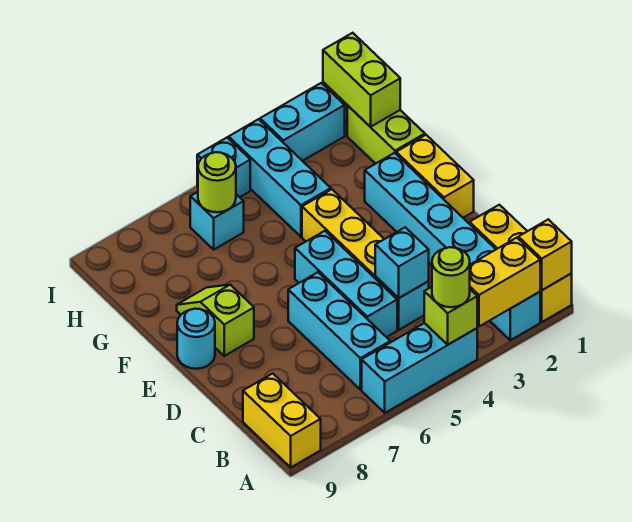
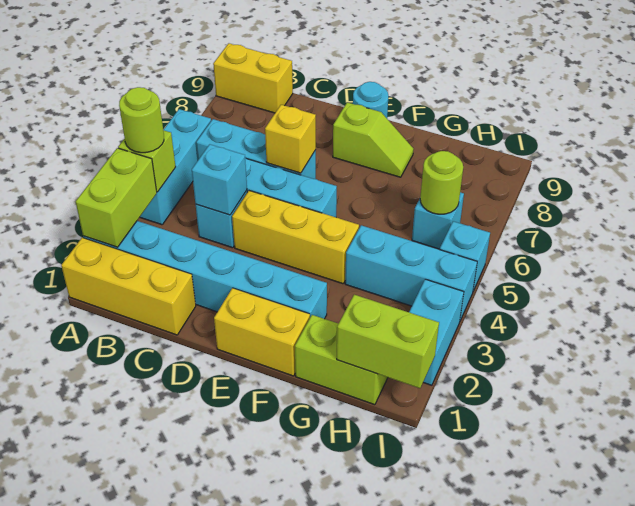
yellow 1x1 brick [518,219,572,290] -> yellow 1x1 brick moved to [265,105,316,173]
yellow 1x2 brick [470,238,540,326] -> lime 1x2 brick [76,148,157,247]

